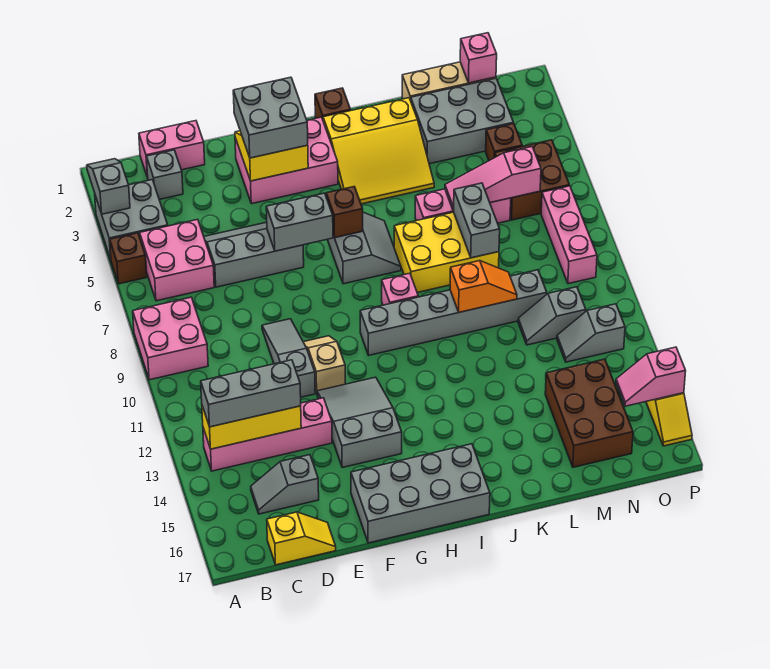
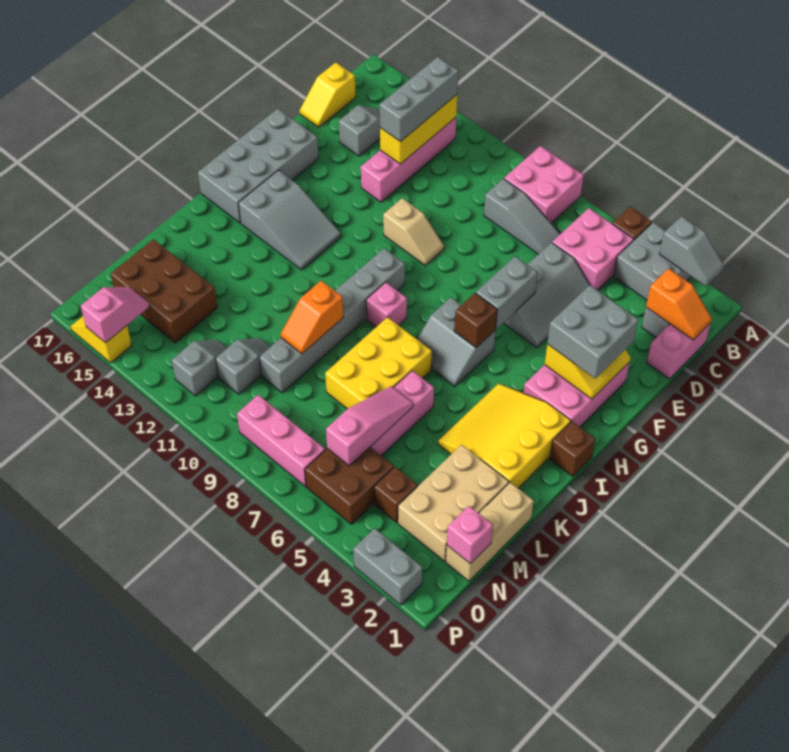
none -> orange 1x2 slope [646,268,712,340]
grey 1x3 slope [262,319,315,397] -> grey 1x3 slope moved to [484,179,560,254]
grey 2x3 slope [317,377,402,468] -> grey 2x3 slope moved to [238,170,341,270]
grey 2x3 brick [411,78,513,164] -> tan 2x3 brick [398,445,509,561]
grey 1x2 brick [453,183,500,258] -> grey 1x2 brick moved to [353,528,422,605]

